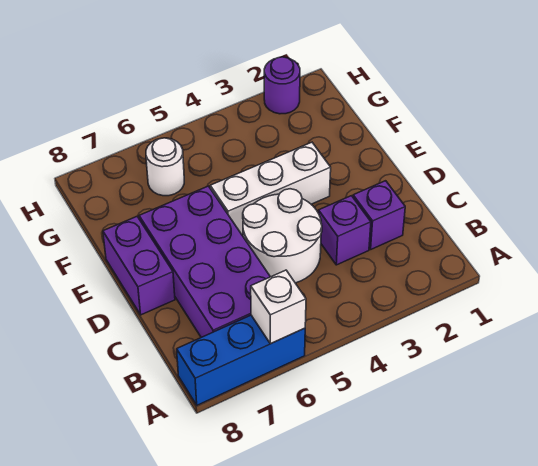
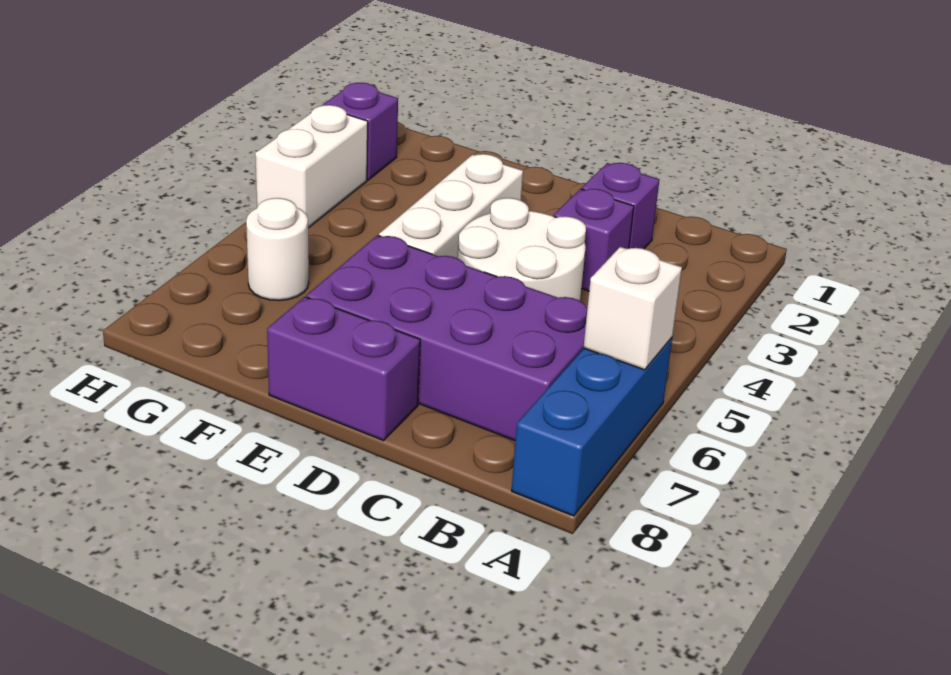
purple 1x1 round brick [264,57,300,114] -> purple 1x1 brick [322,83,398,180]
none -> white 1x2 brick [255,105,368,228]

